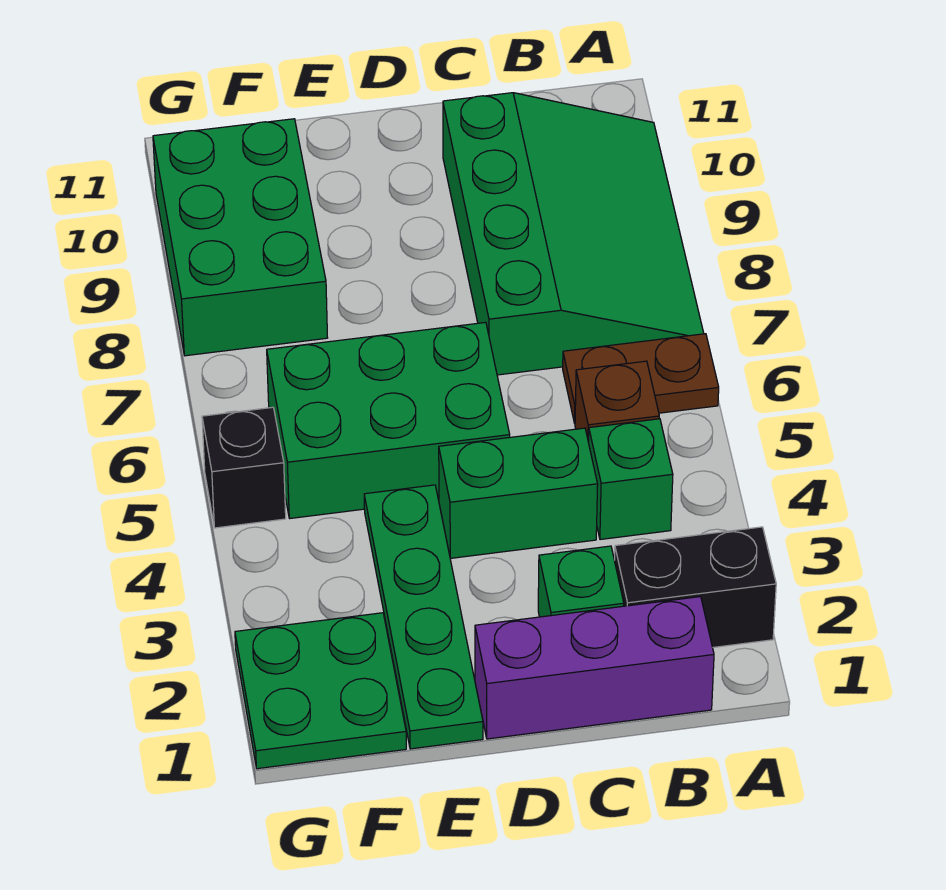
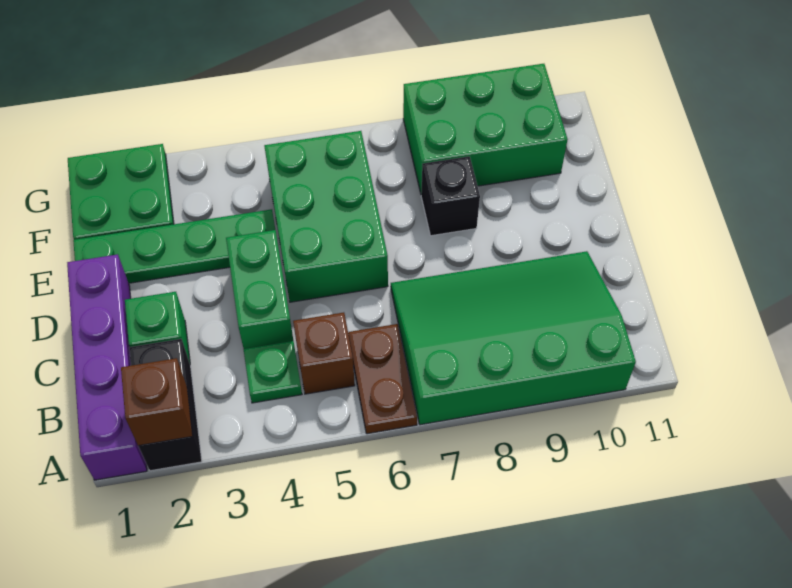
none -> brown 1x1 brick [121,358,193,446]
green 3x4 slope [443,93,704,375] -> green 3x4 slope turned to [391,251,636,425]
purple 1x3 brick [475,597,714,739] -> purple 1x4 brick [67,254,147,480]
green 1x1 brick [589,419,673,540] -> green 1x1 plate [243,341,302,403]
black 1x1 brick [202,407,286,528] -> black 1x1 brick moved to [421,156,480,236]

